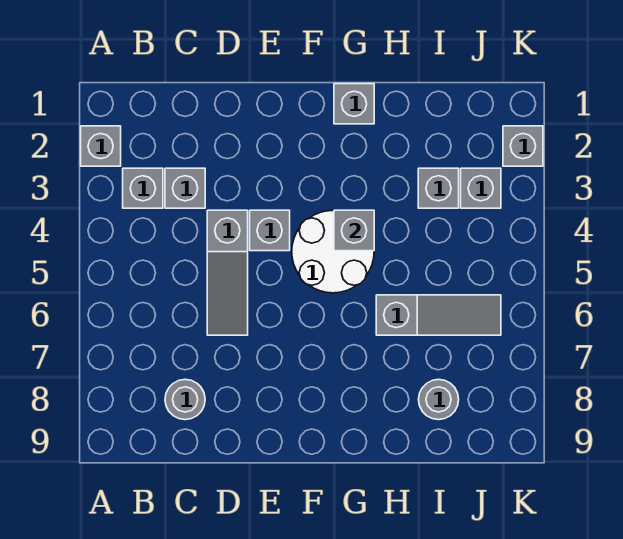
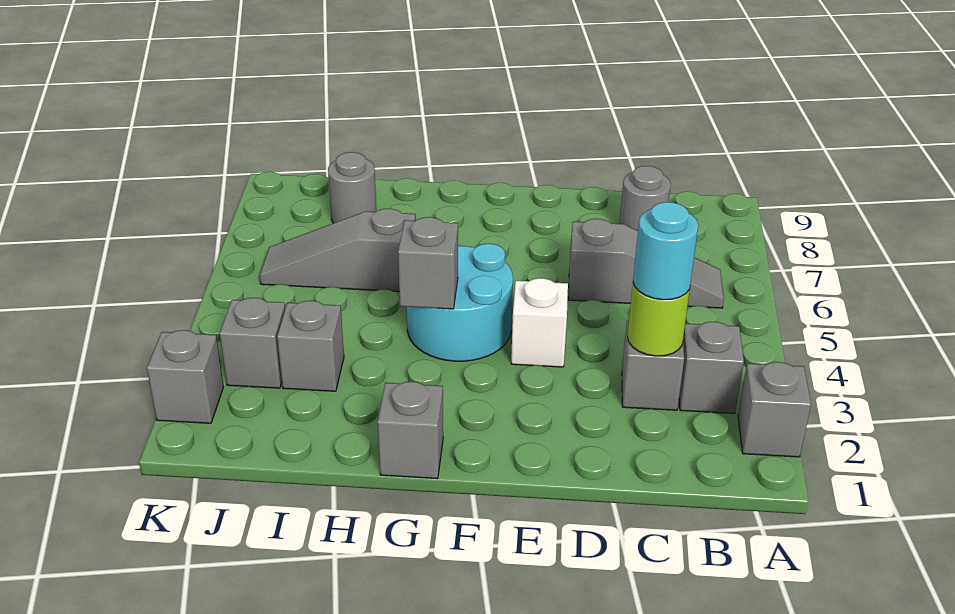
none -> lime 1x1 round brick [627,283,690,356]
none -> cyan 1x1 round brick [633,202,698,300]
grey 1x3 slope [207,210,248,335] -> grey 1x3 slope turned to [568,219,724,308]
grey 1x1 brick [250,210,290,251] -> white 1x1 brick [511,278,568,367]
white 2x2 round brick [292,211,374,293] -> cyan 2x2 round brick [407,244,513,361]

